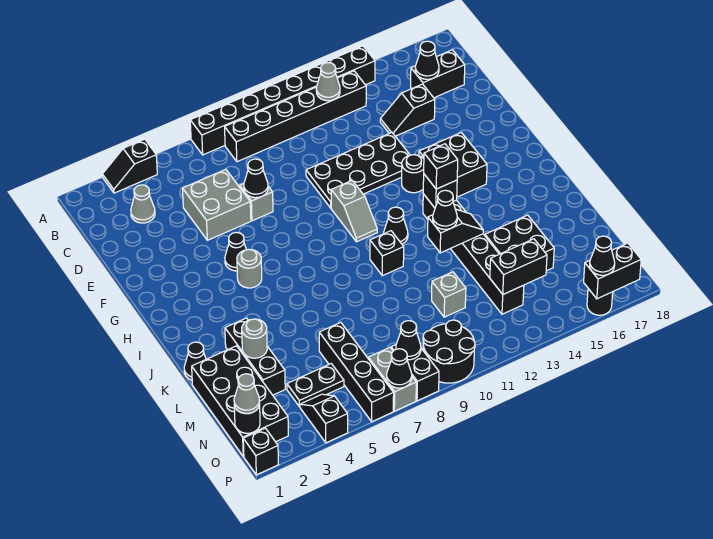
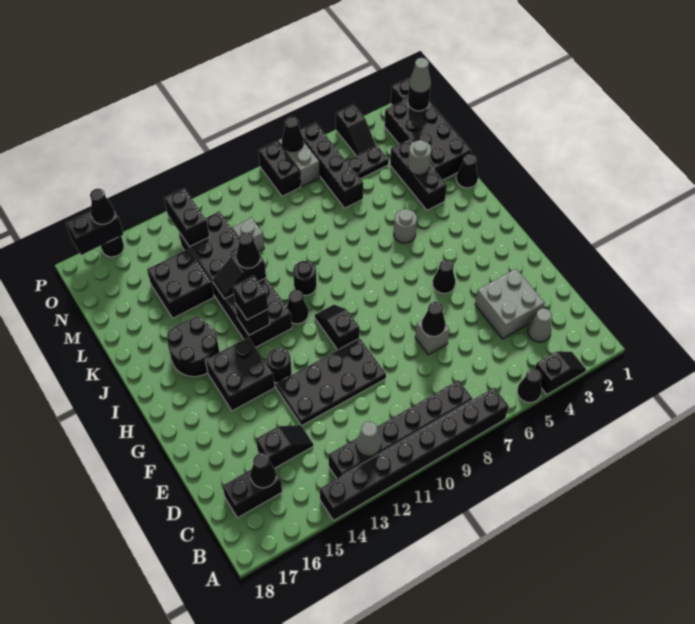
grey 2x2 brick [182,169,251,240] -> grey 2x2 brick moved to [475,269,545,339]
grey 1x2 slope [331,181,377,242] -> black 1x2 slope [314,305,360,350]
grey 1x1 round brick [237,250,262,288] -> grey 1x1 round brick moved to [394,209,417,243]
black 1x6 brick [423,194,524,314] -> black 2x6 brick [179,211,292,347]
black 1x1 brick [370,231,404,276] -> black 1x1 round brick [293,261,317,295]
black 1x2 brick [490,239,547,294] -> black 1x2 brick turned to [164,188,209,247]
black 1x1 cone [396,321,421,360] -> black 1x1 cone moved to [517,369,542,403]
black 2x2 round brick [423,320,475,383] -> black 2x2 round brick moved to [167,317,219,377]

